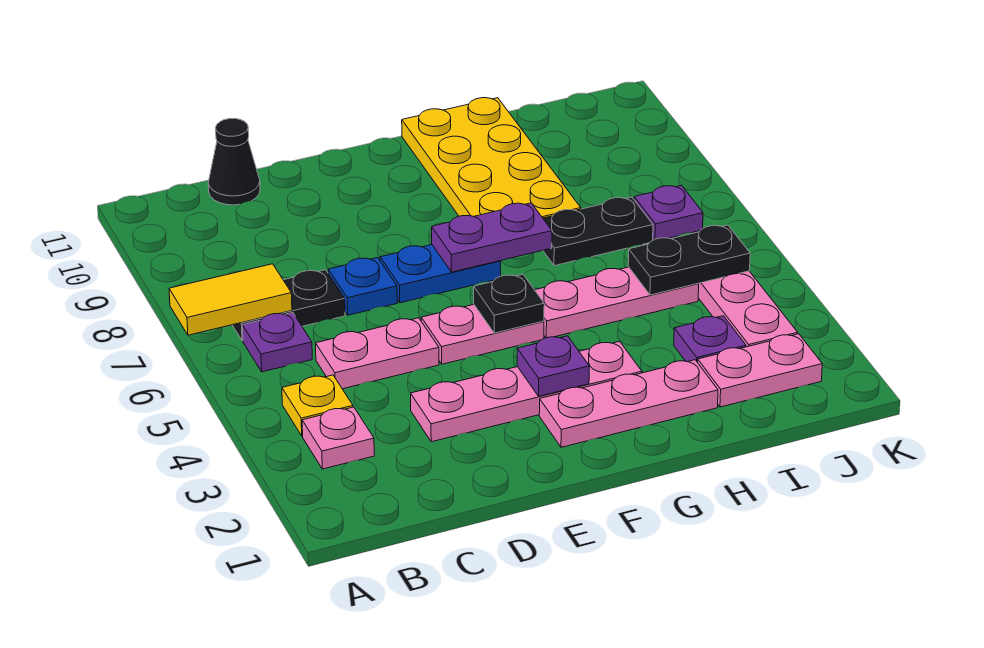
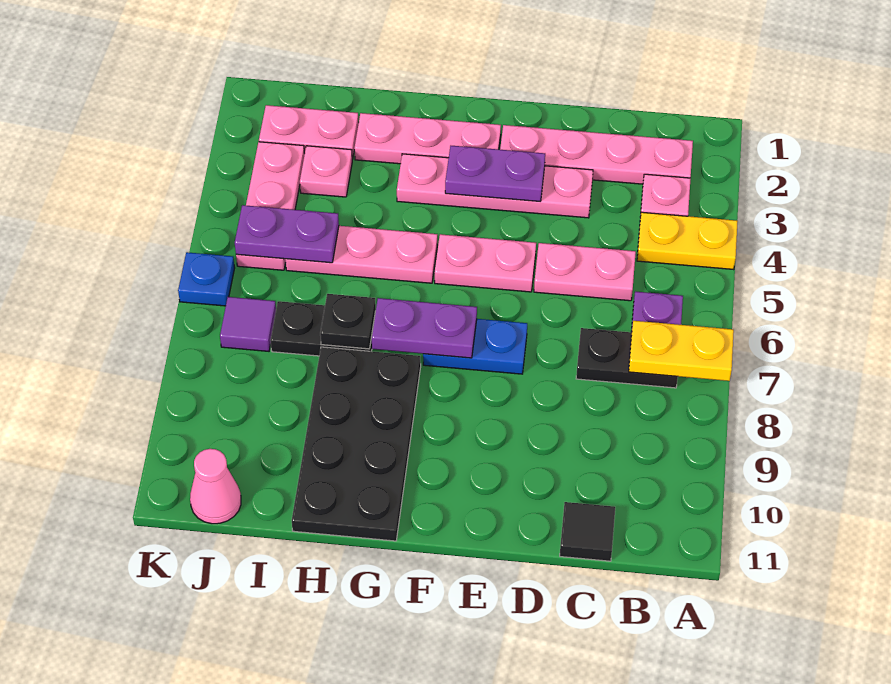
yellow 1x2 tile [169,264,292,335] -> yellow 1x2 plate [629,321,734,381]
none -> pink 1x4 plate [500,125,693,184]
yellow 1x1 plate [282,375,353,436] -> yellow 1x2 plate [637,212,738,270]
black 1x1 cone [208,119,260,205] -> black 1x1 tile [560,502,615,561]
blue 1x1 plate [328,258,397,315] -> blue 1x1 plate moved to [178,252,235,306]
purple 1x1 plate [517,336,589,396] -> purple 1x2 plate [445,146,545,201]
black 1x1 plate [474,274,544,333] -> black 1x1 plate moved to [320,294,376,349]
yellow 2x4 plate [402,98,581,218] -> black 2x4 plate [292,347,421,541]
purple 1x1 plate [674,316,746,362] -> pink 1x1 plate [300,146,352,197]
black 1x2 plate [628,225,750,295] -> purple 1x2 plate [235,205,339,263]
purple 1x1 plate [634,185,703,240] -> purple 1x1 tile [220,297,276,351]
none -> pink 1x1 cone [190,449,241,524]

